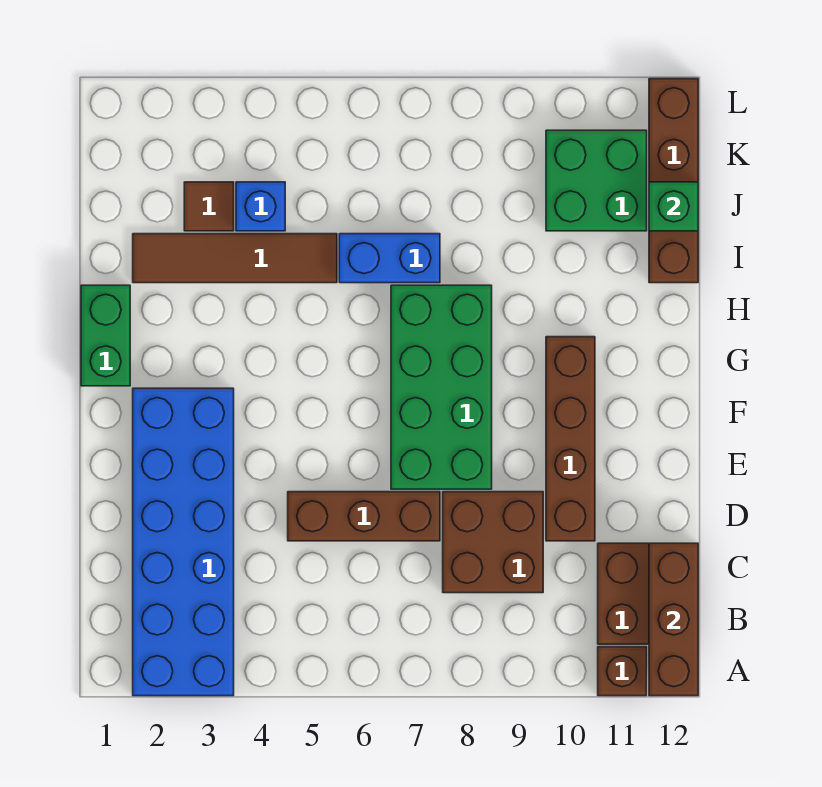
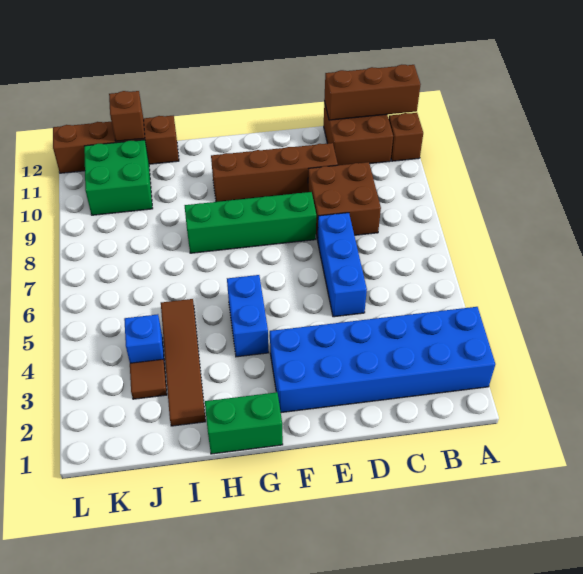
brown 1x3 brick [288,492,440,541] -> blue 1x3 brick [317,213,367,317]
green 2x4 brick [391,285,492,489] -> green 1x4 brick [185,192,316,253]
blue 1x2 brick [339,234,440,283] -> blue 1x2 brick moved to [227,275,269,357]
green 1x1 brick [649,182,698,231] -> brown 1x1 brick [109,91,145,141]

